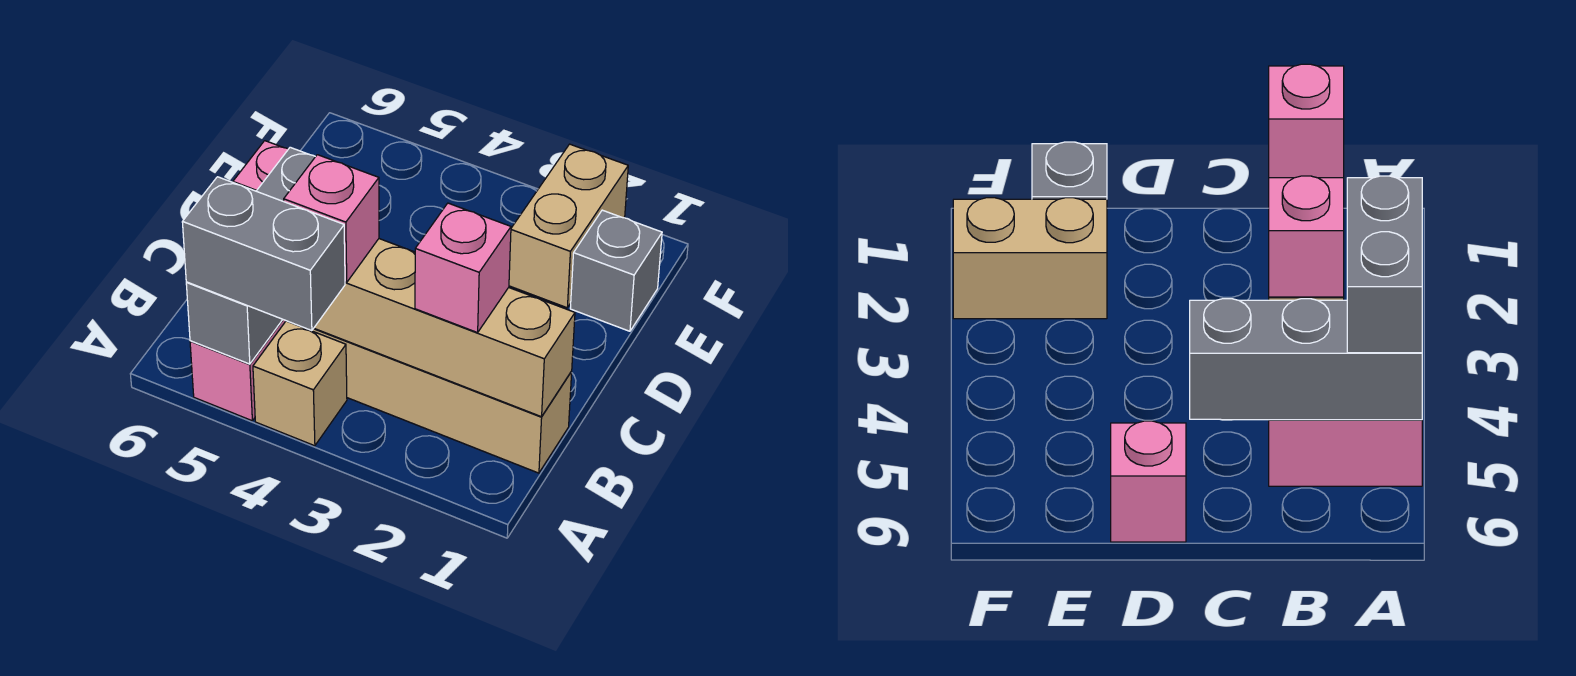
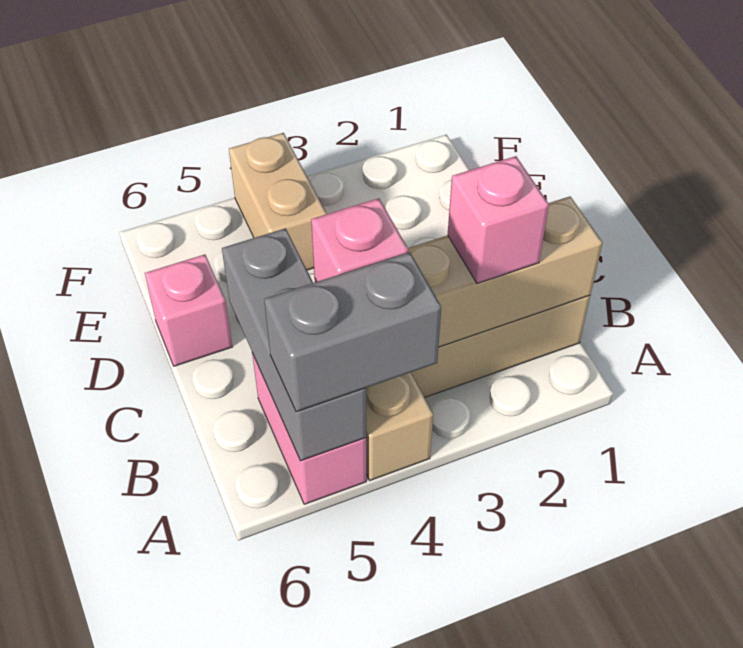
grey 1x1 brick [570,210,662,331] -> none
tan 1x2 brick [509,144,628,308] -> tan 1x2 brick moved to [229,133,327,270]

